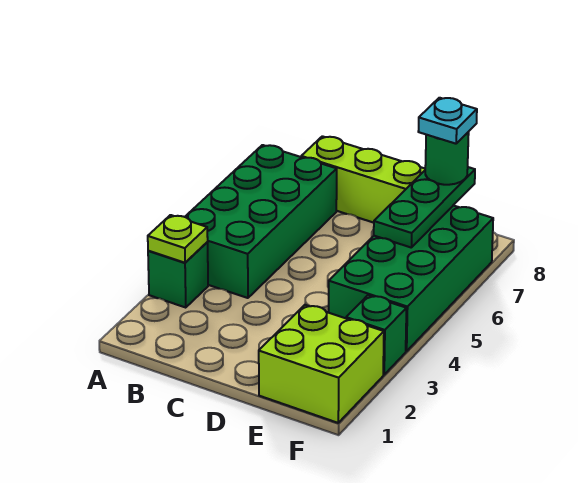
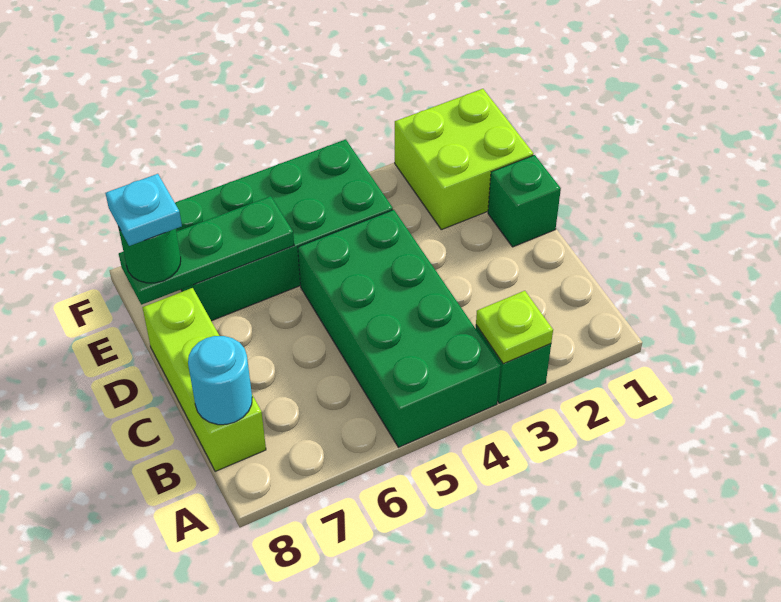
green 2x4 brick [185,145,337,298] -> green 2x4 brick turned to [298,210,501,447]
none -> cyan 1x1 round brick [188,336,252,425]
green 1x1 brick [346,295,406,375] -> green 1x1 brick moved to [488,155,561,247]

